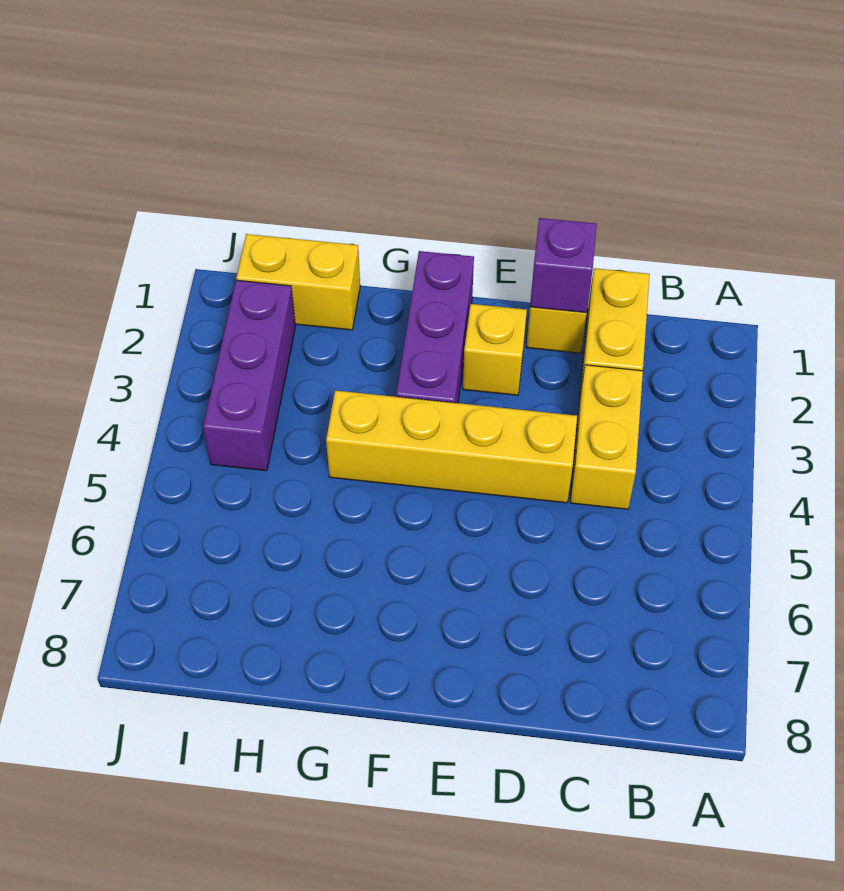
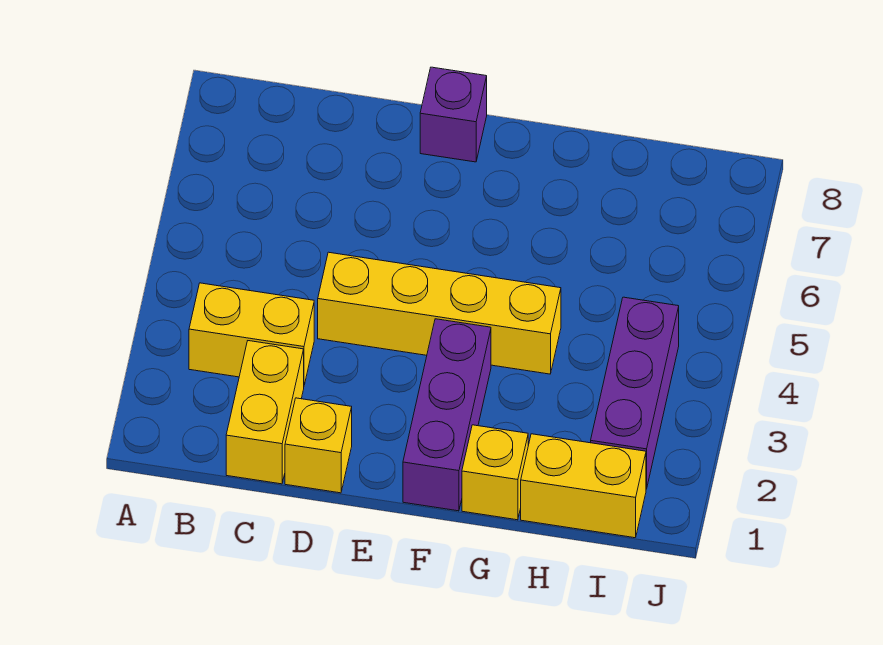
yellow 1x2 brick [570,365,643,509] -> yellow 1x2 brick turned to [189,283,314,385]
purple 1x1 brick [530,218,597,313] -> purple 1x1 brick moved to [420,67,487,162]
yellow 1x1 brick [463,304,527,395] -> yellow 1x1 brick moved to [462,425,528,520]

